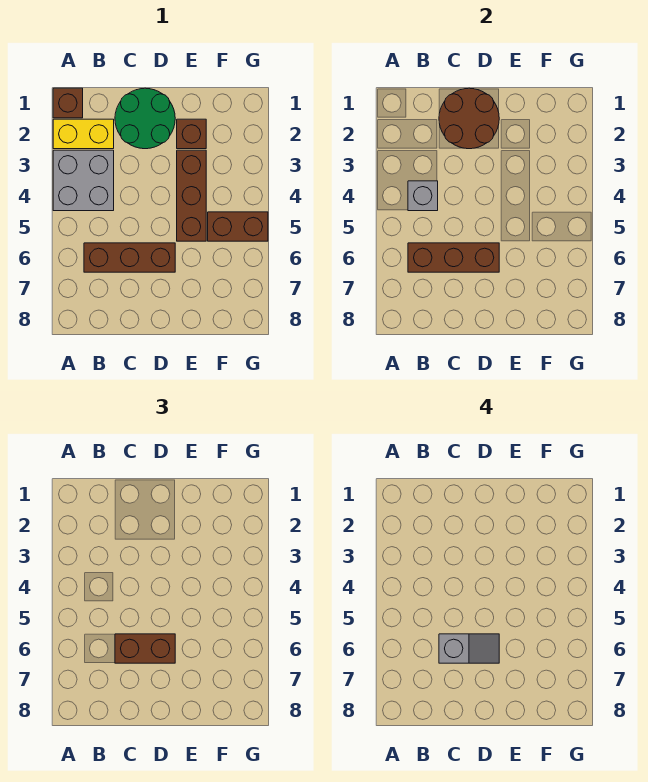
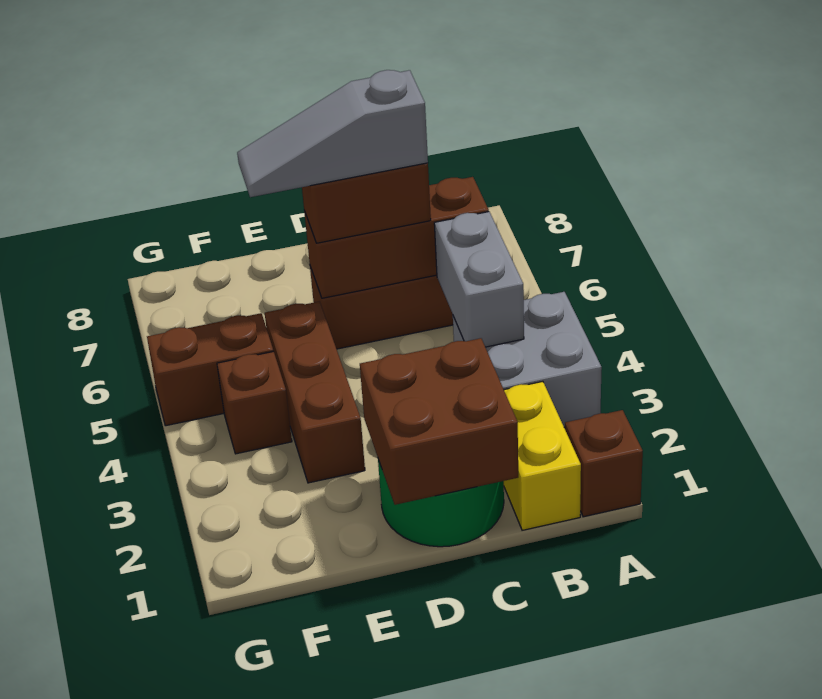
yellow 1x2 brick [53,119,114,149] -> yellow 1x2 brick turned to [504,381,581,530]
grey 1x1 brick [408,181,438,211] -> grey 1x2 brick [434,212,524,347]
brown 2x2 round brick [439,88,499,149] -> brown 2x2 brick [360,338,518,505]
grey 1x2 slope [439,634,499,663] -> grey 1x3 slope [237,70,428,197]
brown 1x1 brick [177,119,206,149] -> brown 1x1 brick moved to [217,351,292,454]

